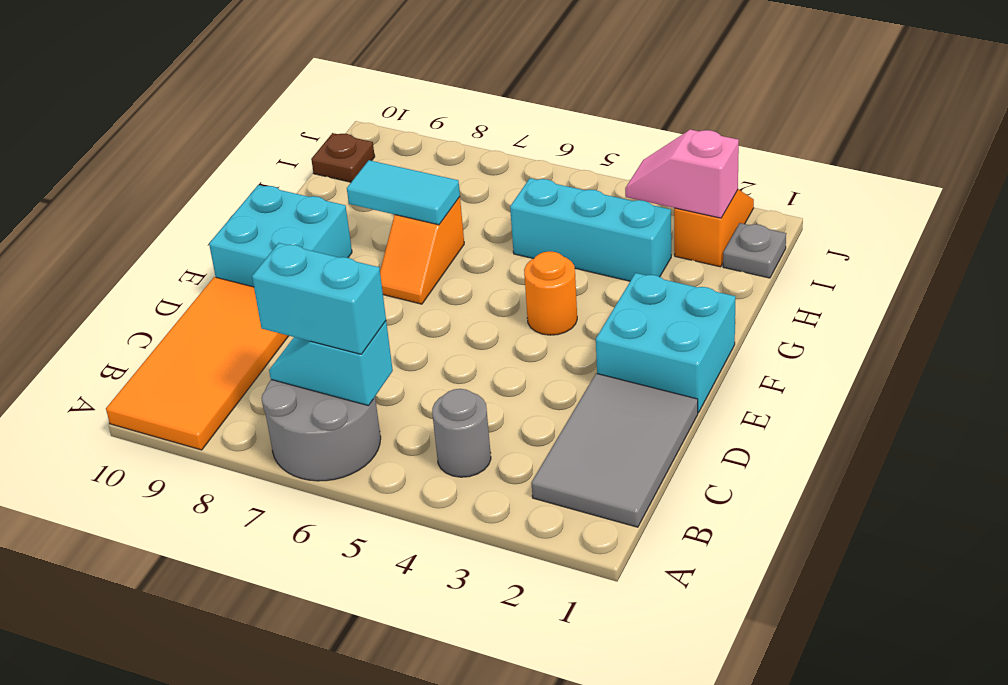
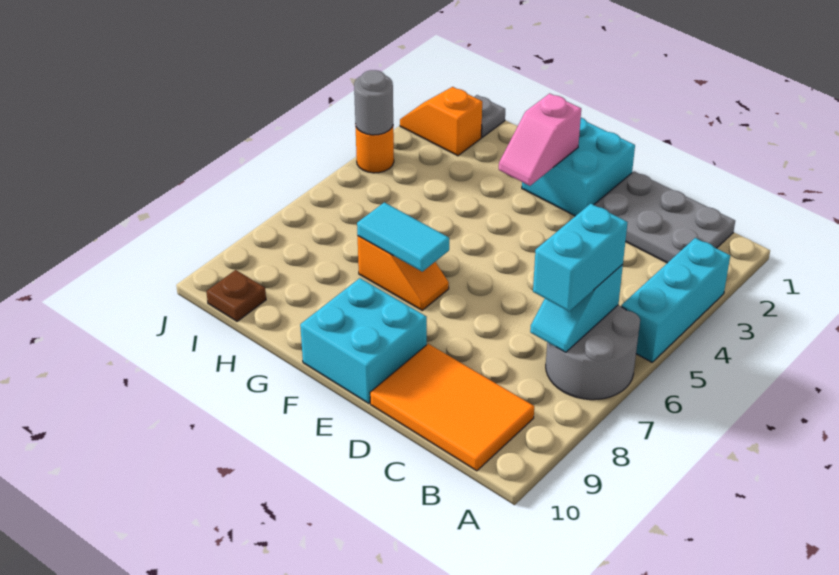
orange 2x4 tile [106,277,288,450] -> orange 2x3 tile [370,344,534,471]
grey 2x3 tile [532,373,698,527] -> grey 2x3 plate [594,171,735,263]
grey 1x1 round brick [432,389,491,477] -> grey 1x1 round brick moved to [354,70,393,135]
orange 1x1 round brick [524,251,577,335] -> orange 1x1 round brick moved to [355,124,394,173]
cyan 1x2 tile [347,160,460,225] -> cyan 1x2 tile turned to [357,202,449,272]
cyan 1x3 brick [510,178,671,281] -> cyan 1x3 brick moved to [621,238,730,362]
pink 1x2 slope [625,130,739,218] -> pink 1x2 slope moved to [499,93,581,186]

